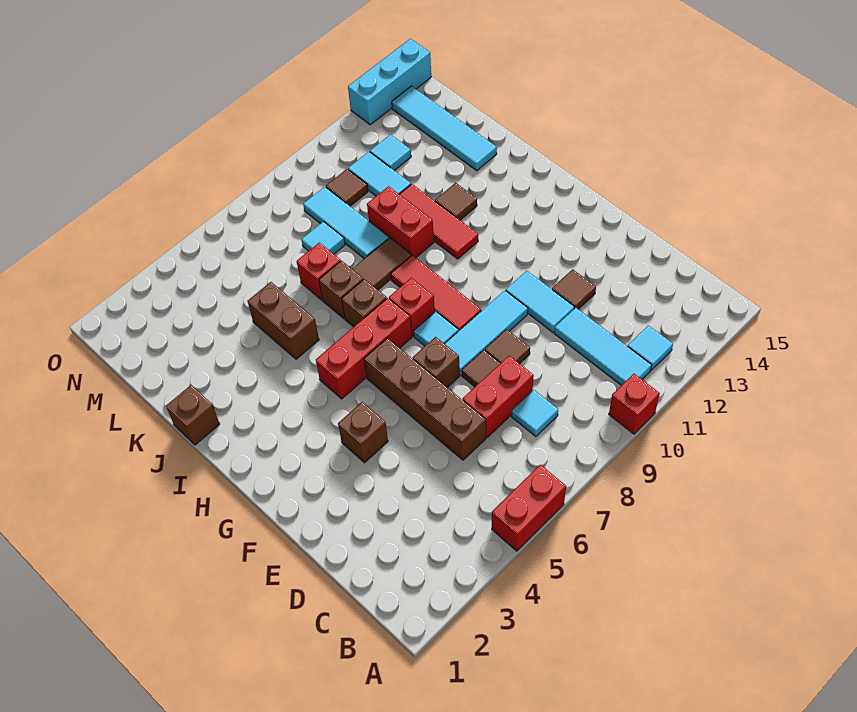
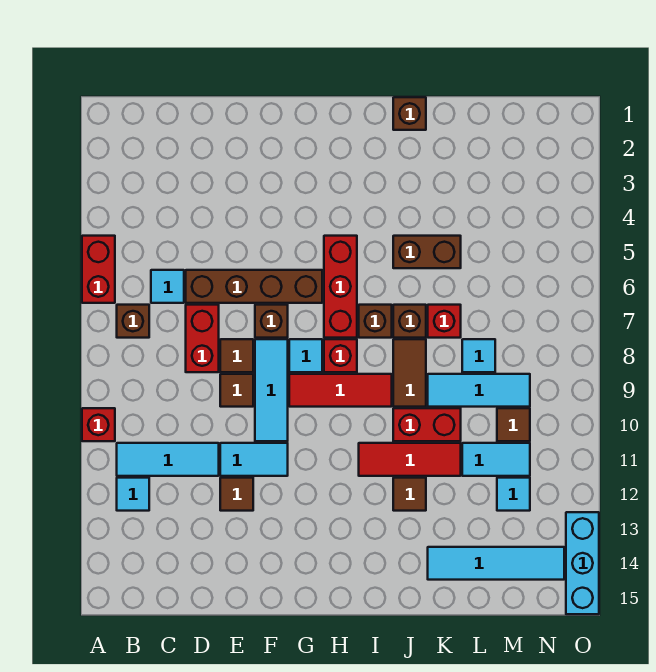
cyan 1x1 tile [512,390,558,437] -> cyan 1x1 tile moved to [151,270,184,303]
brown 1x1 brick [338,402,388,463] -> brown 1x1 brick moved to [117,305,149,338]

